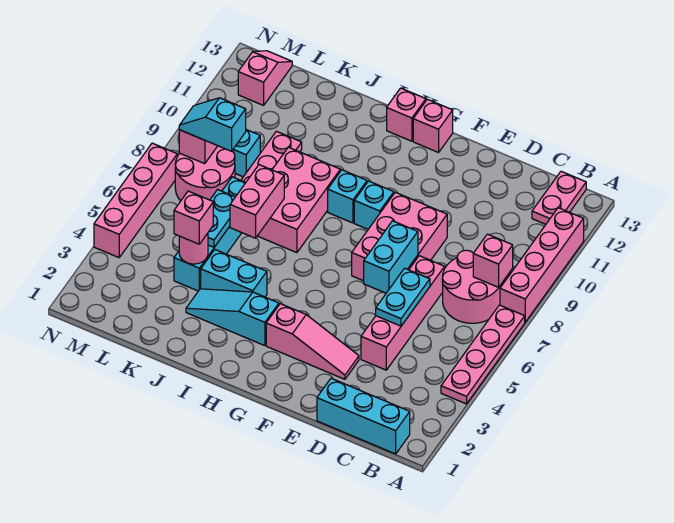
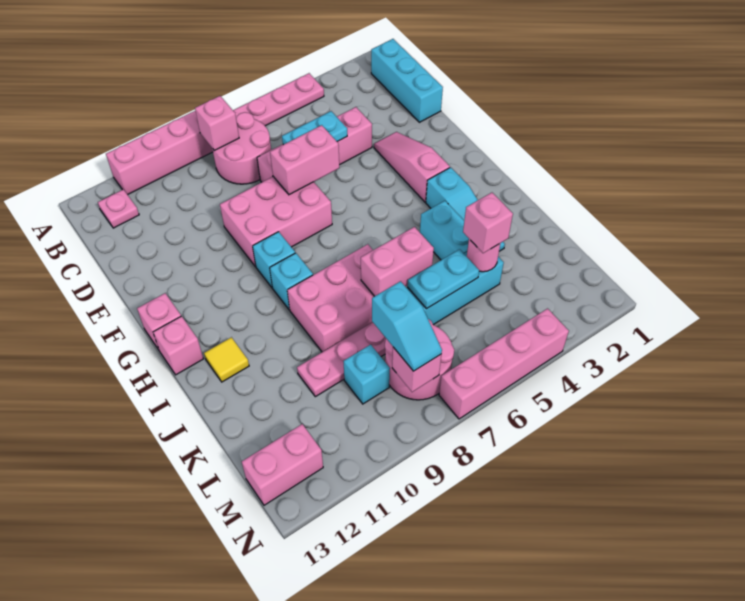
pink 1x2 plate [532,171,586,224] -> pink 1x1 plate [98,189,139,228]
cyan 1x2 brick [364,221,418,293] -> pink 1x2 brick [270,125,339,195]
none -> yellow 1x1 tile [204,337,249,382]
pink 1x2 slope [238,51,292,105] -> pink 1x2 brick [242,424,323,505]

